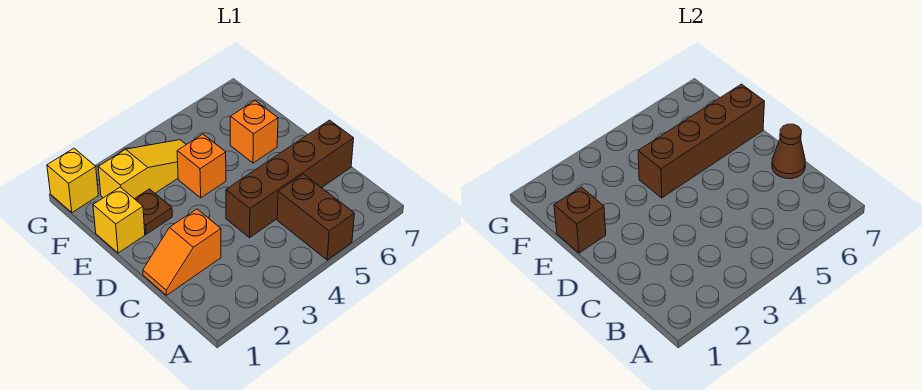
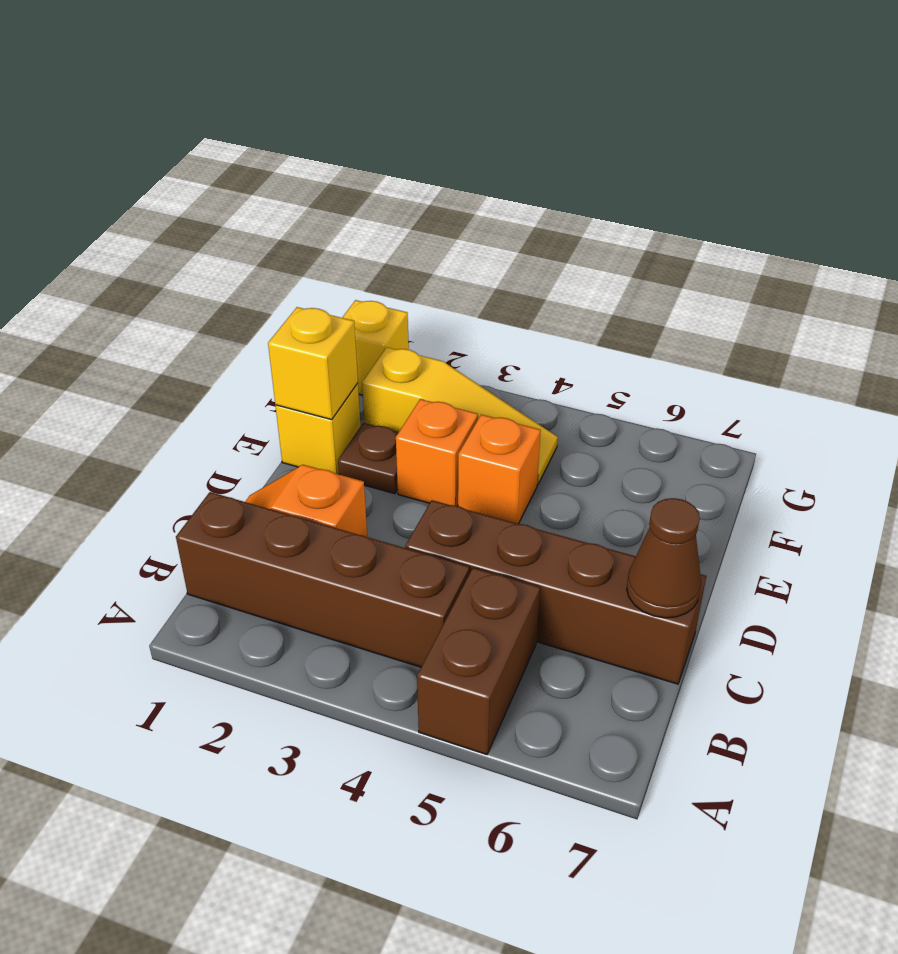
brown 1x1 brick [554,187,606,253] -> yellow 1x1 brick [268,307,358,420]
brown 1x4 brick [638,84,765,198] -> brown 1x4 brick moved to [176,492,469,667]
orange 1x1 brick [230,101,278,163] -> orange 1x1 brick moved to [396,399,478,506]

